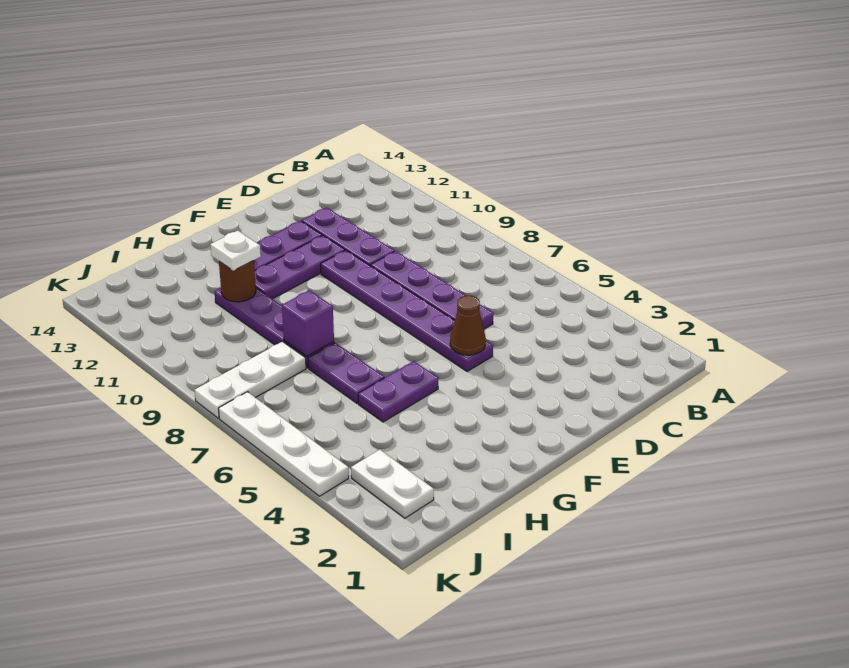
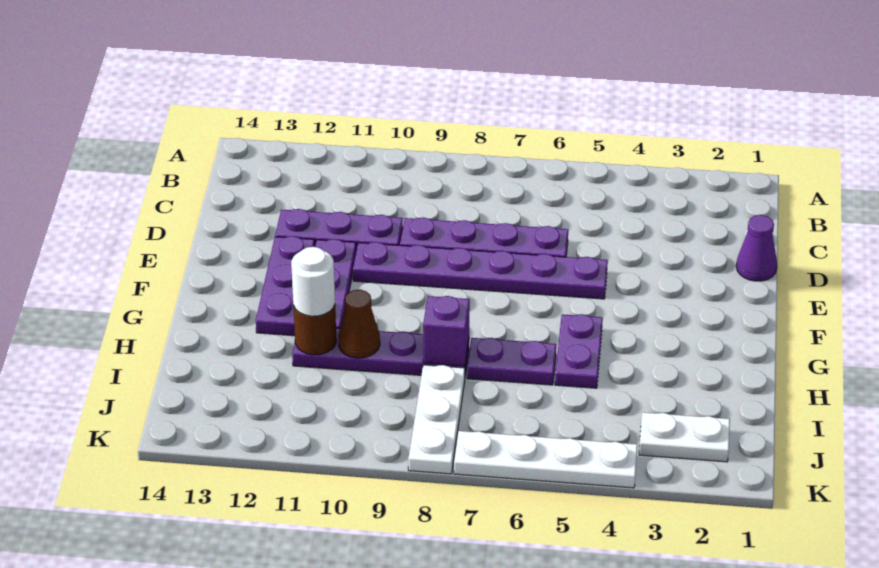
none -> purple 1x1 cone [736,215,777,281]
brown 1x1 cone [450,296,486,355] -> brown 1x1 cone moved to [338,290,380,358]
white 1x1 plate [210,231,261,271] -> white 1x1 round brick [291,247,335,316]

